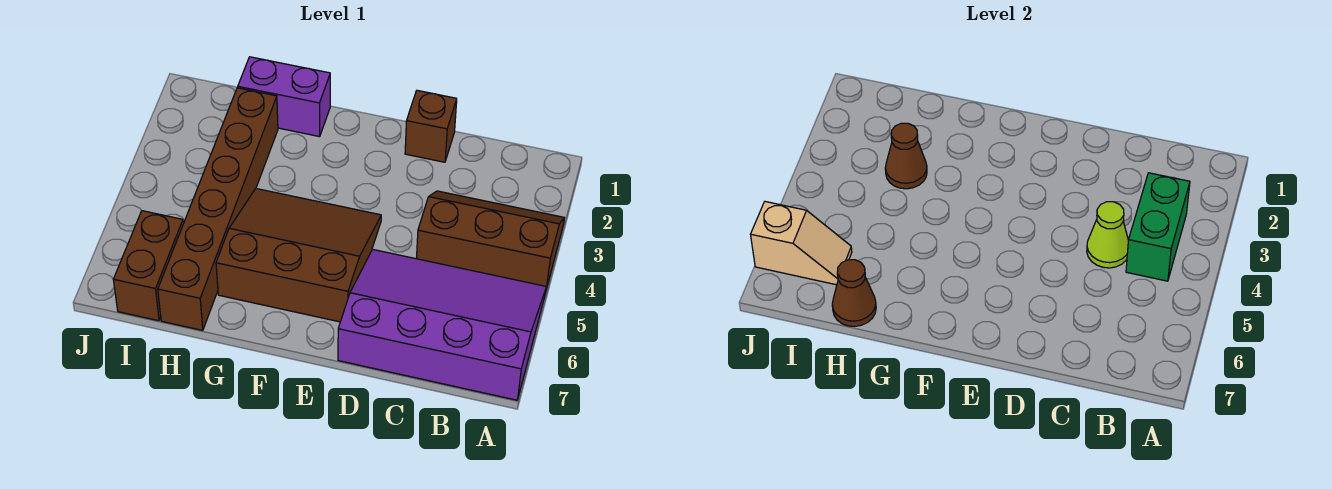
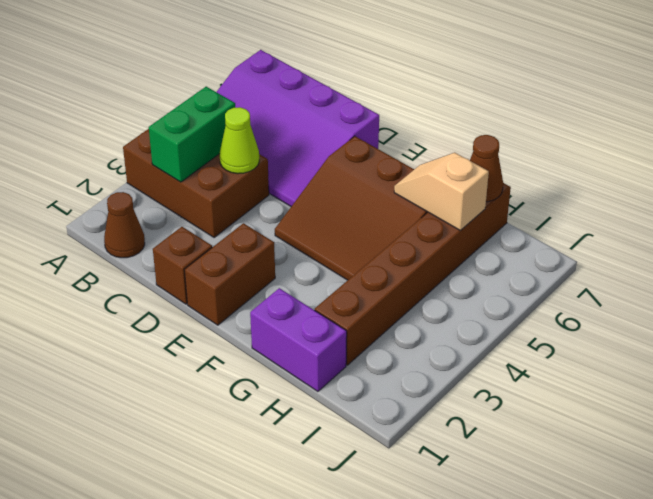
brown 2x3 slope [416,191,564,289] -> brown 2x3 brick [123,129,269,238]
brown 1x1 cone [885,123,927,189] -> brown 1x1 cone moved to [104,192,145,258]
brown 1x2 brick [113,211,183,321] -> brown 1x2 brick moved to [185,223,275,325]
tan 1x2 slope [751,202,852,285] -> tan 1x2 slope moved to [394,153,489,231]

